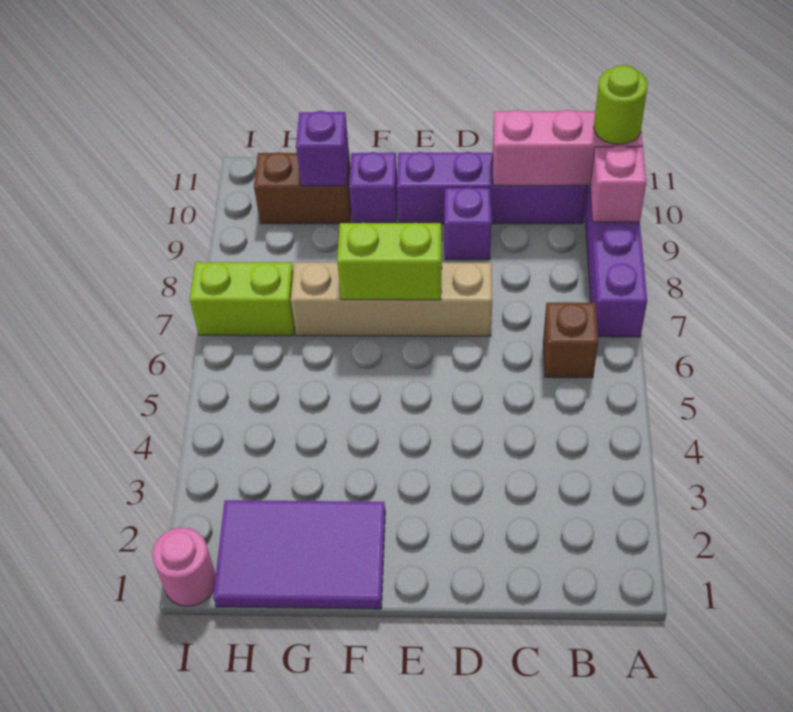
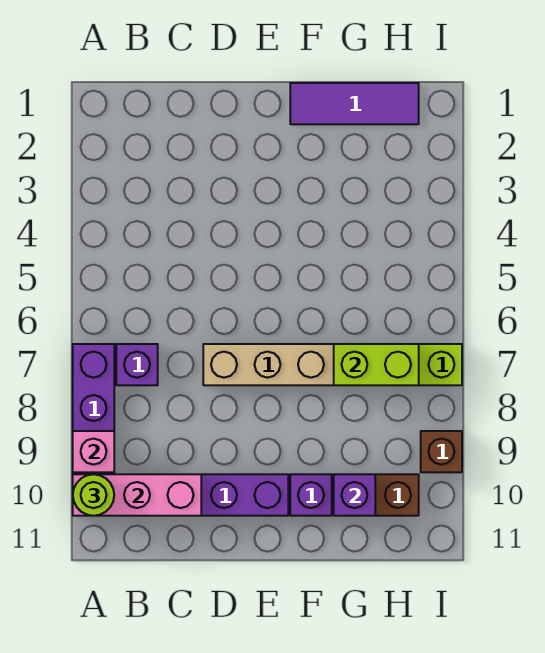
brown 1x1 brick [543,303,598,378] -> brown 1x1 brick moved to [421,431,462,472]
purple 1x1 brick [445,187,491,260] -> purple 1x1 brick moved to [116,344,158,385]
lime 1x2 brick [337,223,442,300] -> lime 1x2 brick moved to [334,344,419,385]
purple 2x3 tile [213,500,385,609] -> purple 1x3 tile [290,83,419,124]
pink 1x1 round brick [152,527,216,606] -> none

